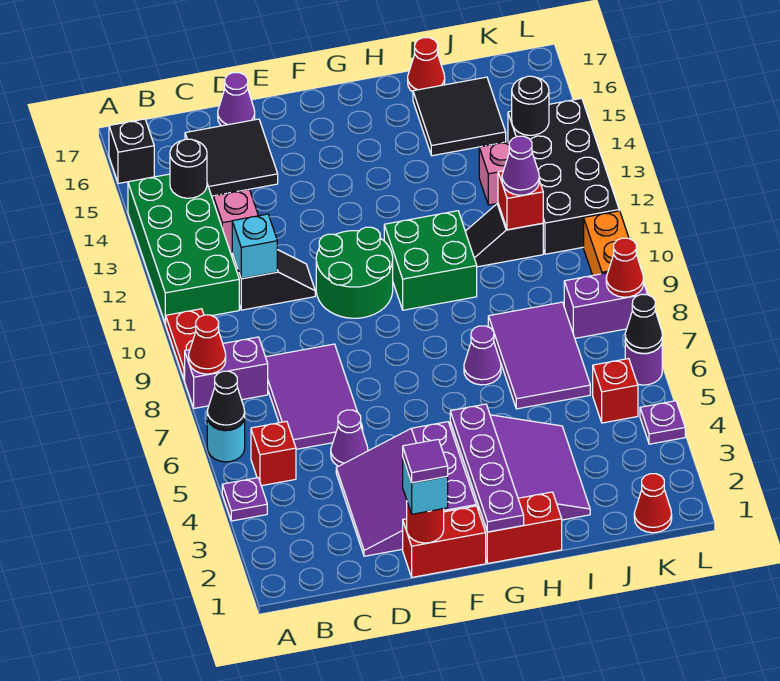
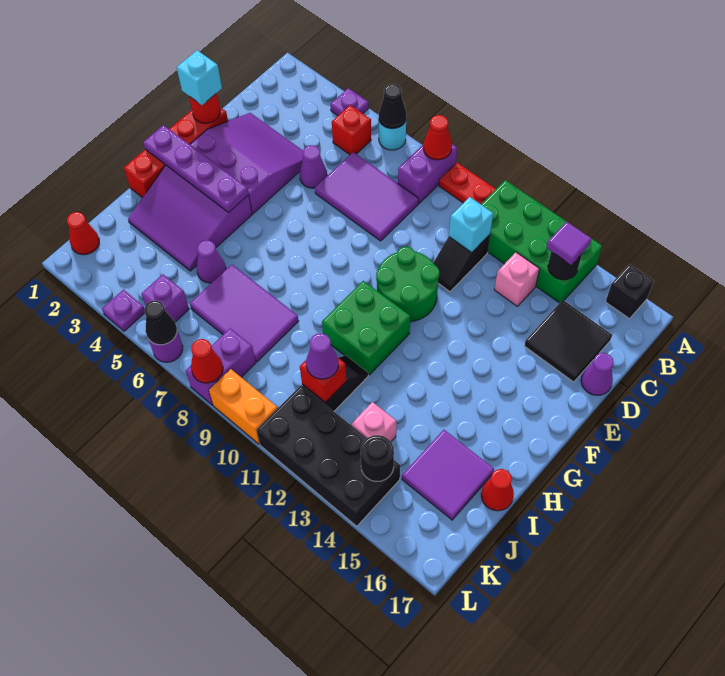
purple 1x1 tile [403,439,448,483] -> purple 1x1 tile moved to [547,222,592,265]
purple 1x1 cone [464,326,501,385] -> purple 1x1 cone moved to [197,240,226,283]
black 2x2 tile [413,77,506,156] -> purple 2x2 tile [402,430,494,520]
red 1x1 brick [593,359,638,423] -> purple 1x1 brick [141,274,189,322]

